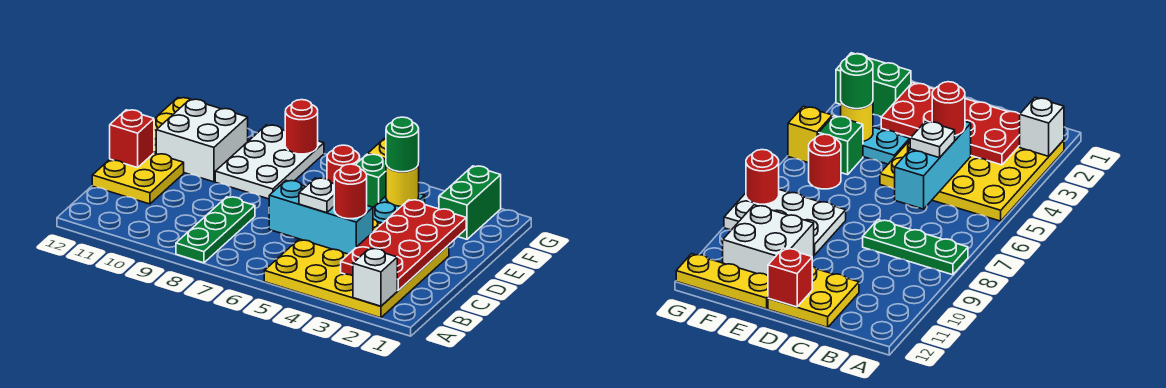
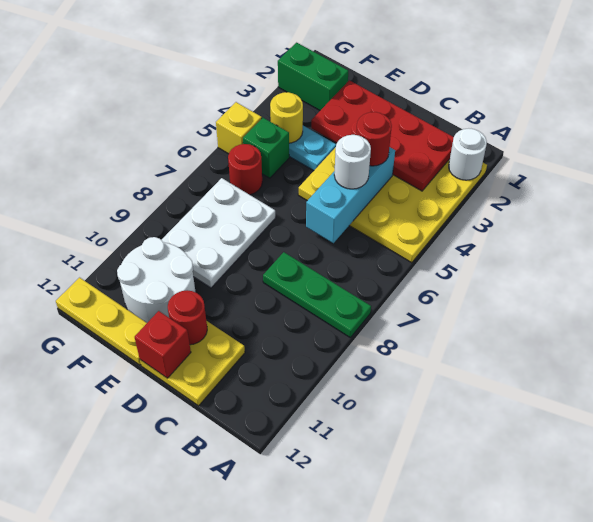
white 1x1 brick [353,248,397,306] -> white 1x1 round brick [449,129,487,180]
white 1x1 plate [299,178,334,213] -> white 1x1 round brick [334,135,371,189]
white 2x3 plate [215,125,324,199] -> white 2x3 plate turned to [162,178,276,288]
white 2x2 brick [156,99,248,182] -> white 2x2 round brick [117,237,195,323]
green 1x1 round brick [386,117,419,172] -> none
red 1x1 round brick [285,100,318,154] -> red 1x1 round brick moved to [168,290,207,345]

